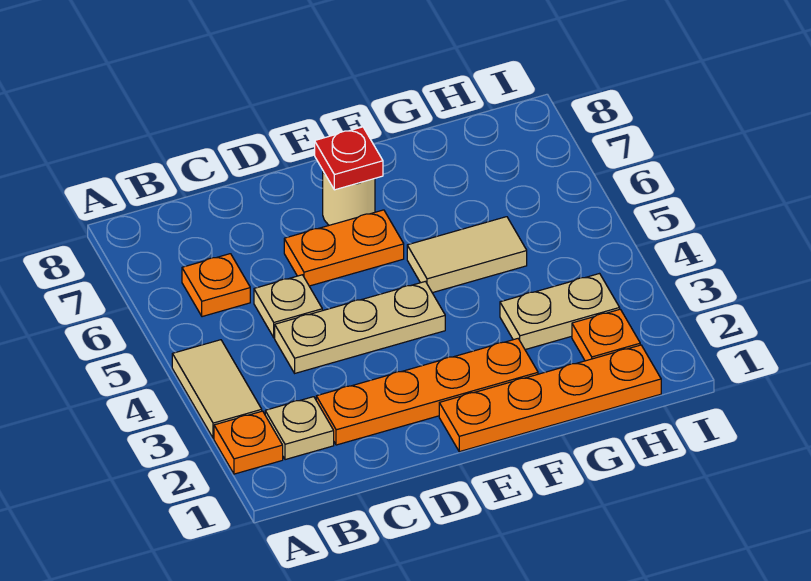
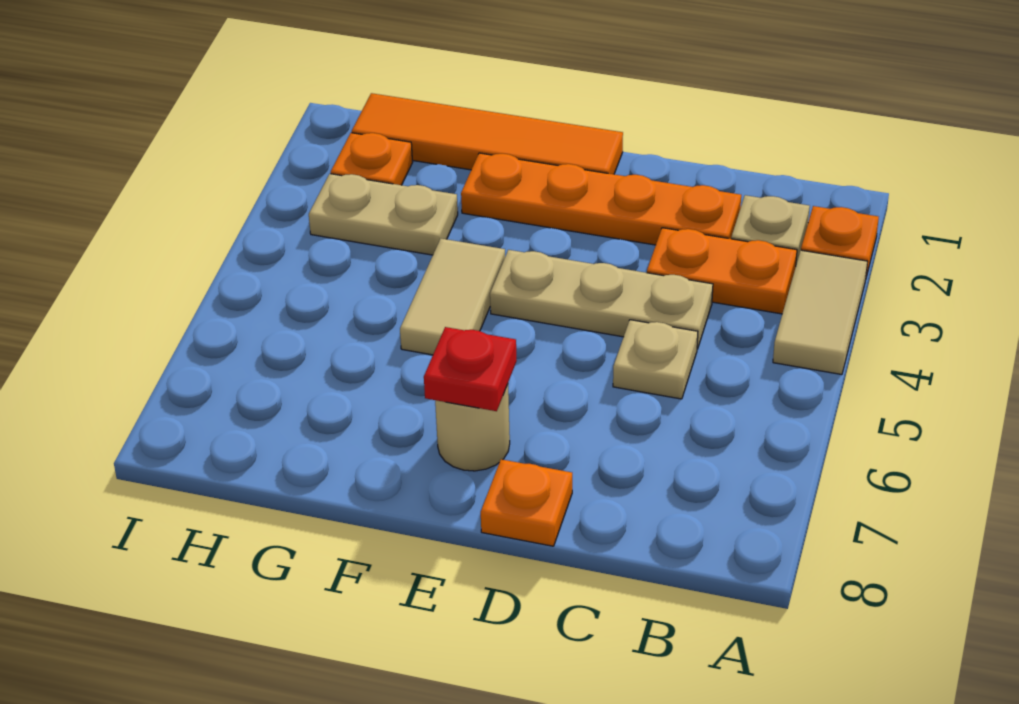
orange 1x1 plate [182,254,250,317] -> orange 1x1 plate moved to [481,459,572,546]
orange 1x2 plate [284,210,404,286] -> orange 1x2 plate moved to [647,228,797,314]
orange 1x4 plate [439,345,661,452] -> orange 1x4 tile [352,93,623,174]
tan 1x2 tile [407,217,527,293] -> tan 1x2 tile turned to [400,239,505,355]

